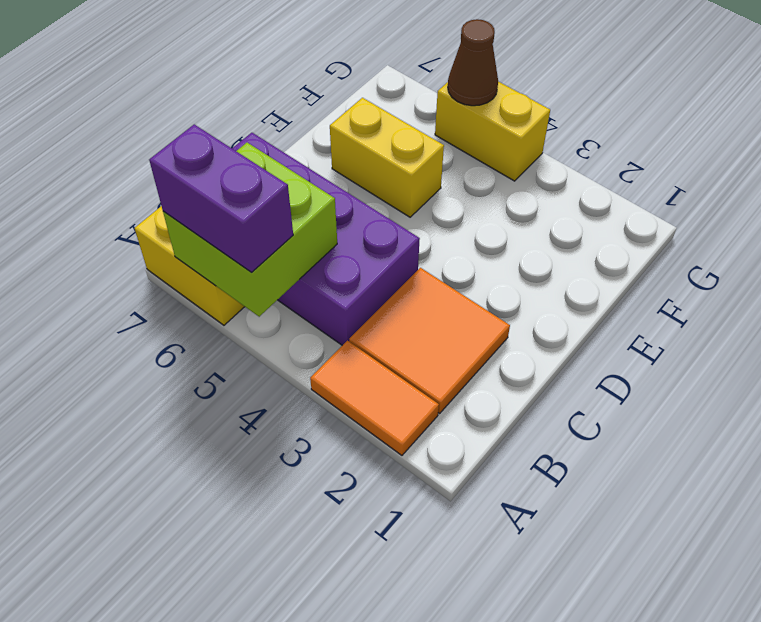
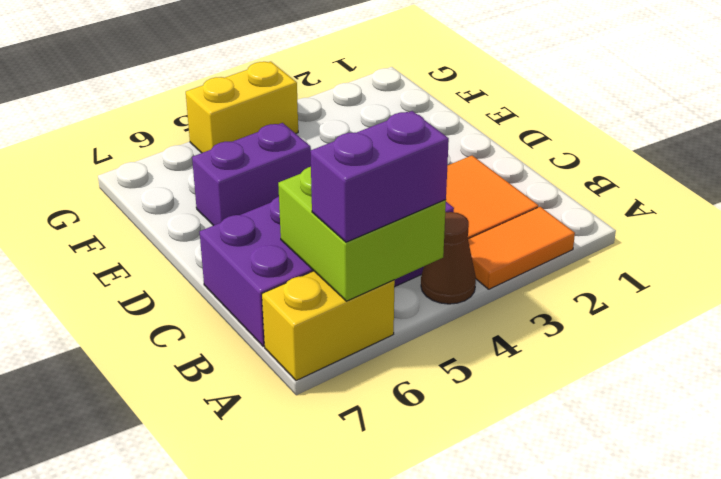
yellow 1x2 brick [330,98,444,217] -> purple 1x2 brick [192,123,311,226]
brown 1x1 cone [448,19,498,106] -> brown 1x1 cone moved to [421,212,476,304]

